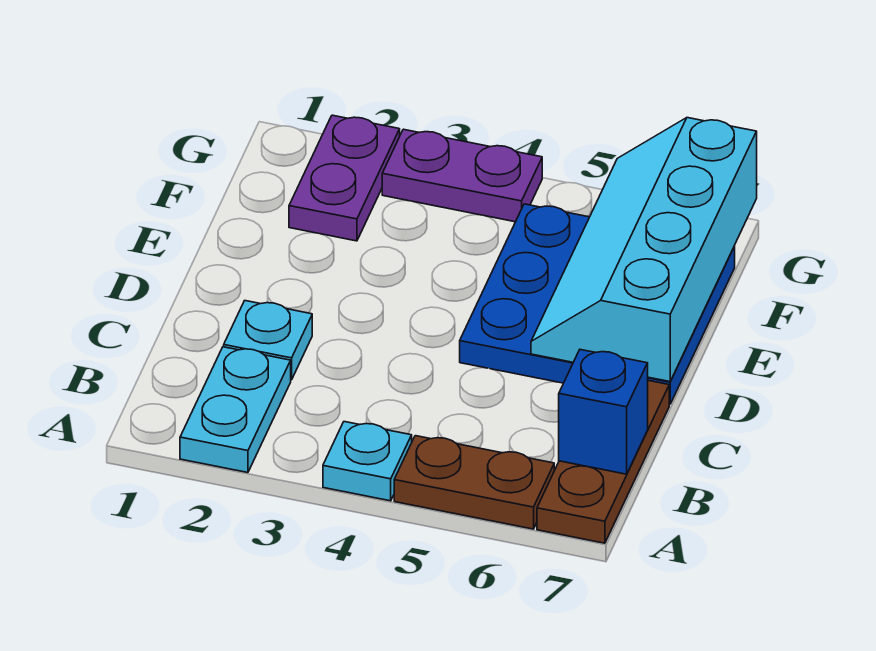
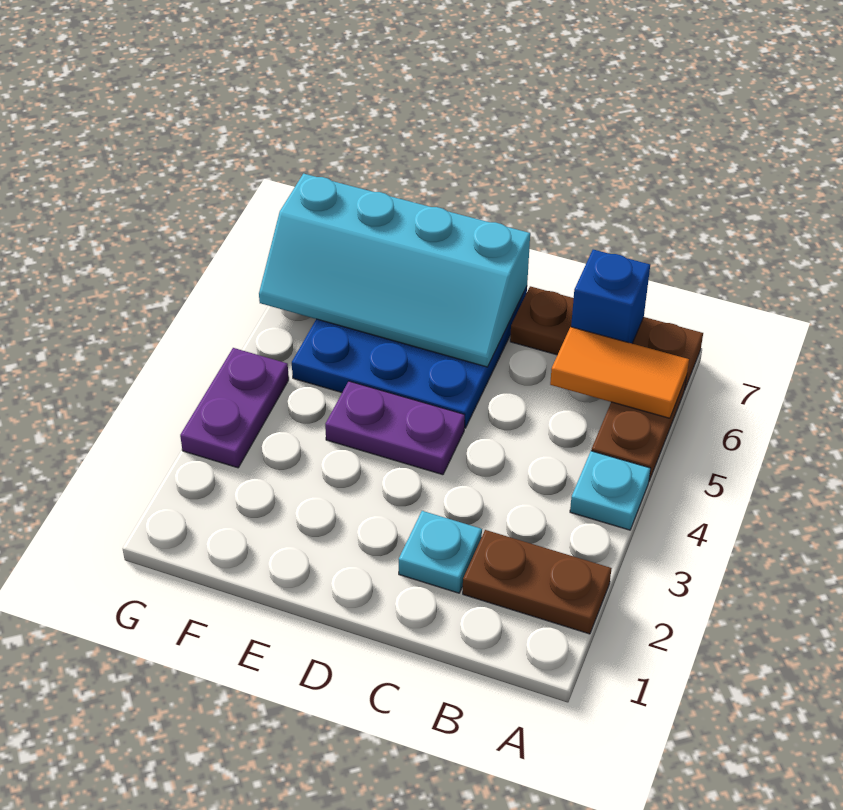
cyan 1x2 plate [180,347,291,473] -> brown 1x2 plate [463,530,612,634]
none -> orange 1x2 tile [550,327,689,418]
purple 1x2 plate [289,115,400,241] -> purple 1x2 plate moved to [325,381,465,475]

